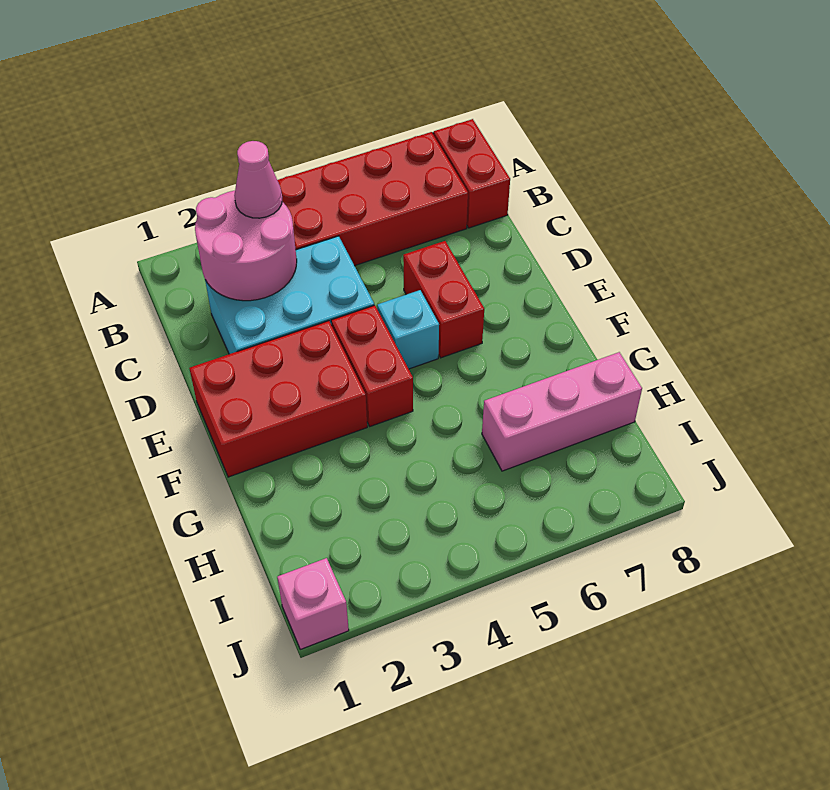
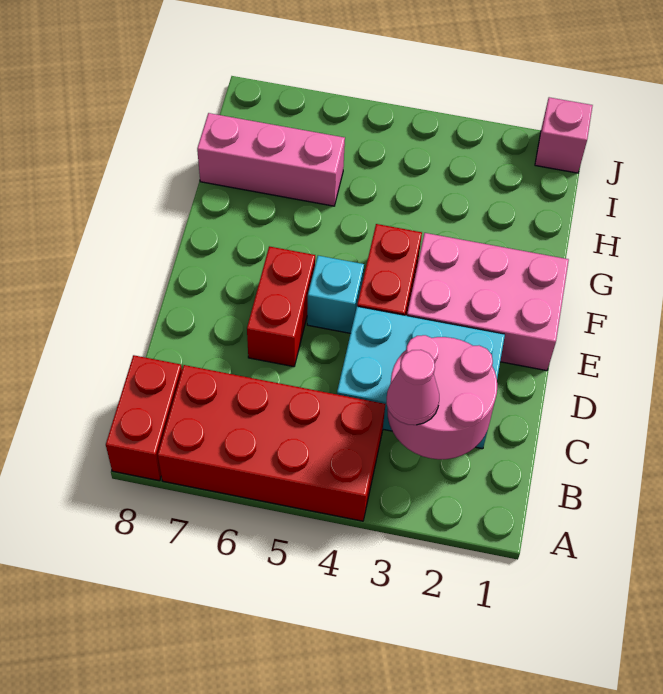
red 2x3 brick [189,321,367,477] -> pink 2x3 brick [407,233,569,371]

